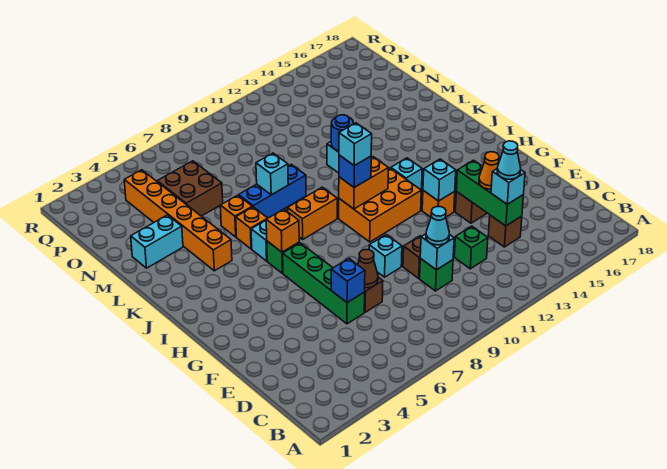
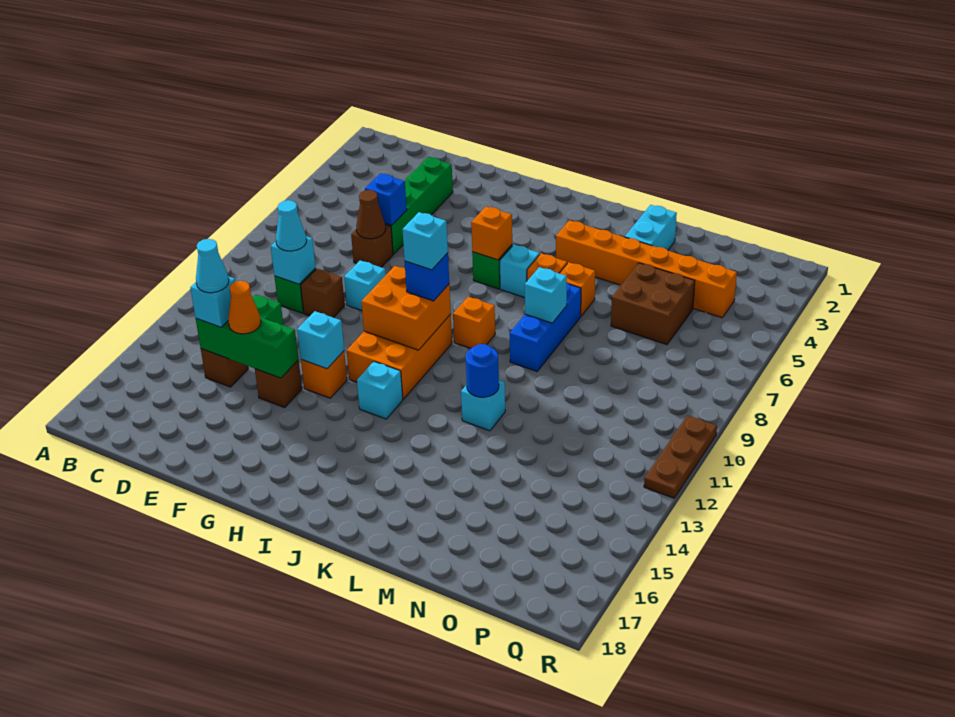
green 1x4 brick [283,243,365,324] -> green 1x4 brick turned to [385,157,453,254]
orange 1x2 brick [339,157,388,209] -> orange 2x2 brick [361,266,451,350]
orange 1x2 brick [288,187,337,239] -> orange 1x1 brick [453,297,495,348]
none -> brown 1x3 plate [644,415,717,498]

